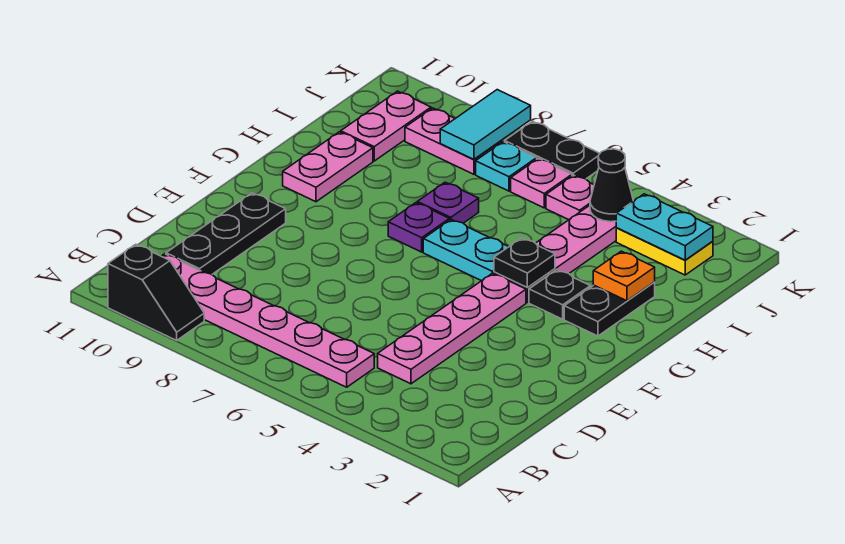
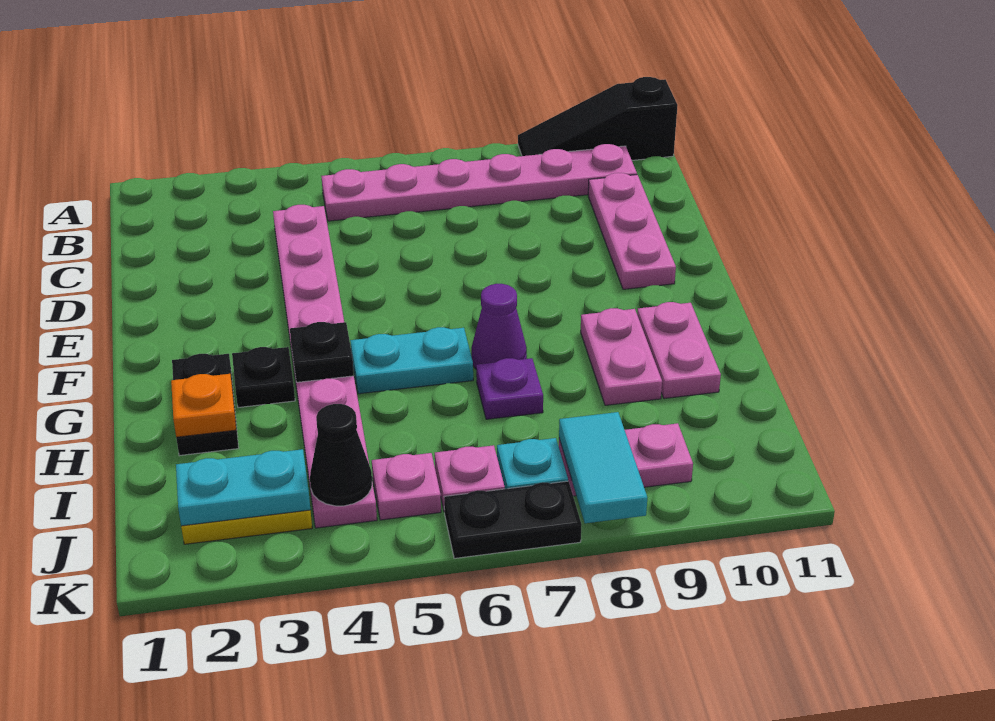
black 1x2 slope [108,244,204,340] -> black 1x3 slope [518,77,678,160]
black 1x3 plate [166,193,286,274] -> pink 1x3 plate [588,173,676,289]
purple 1x1 plate [388,203,449,252] -> purple 1x1 cone [471,284,527,369]
pink 1x2 plate [341,91,431,161] -> pink 1x2 plate moved to [581,308,662,405]

